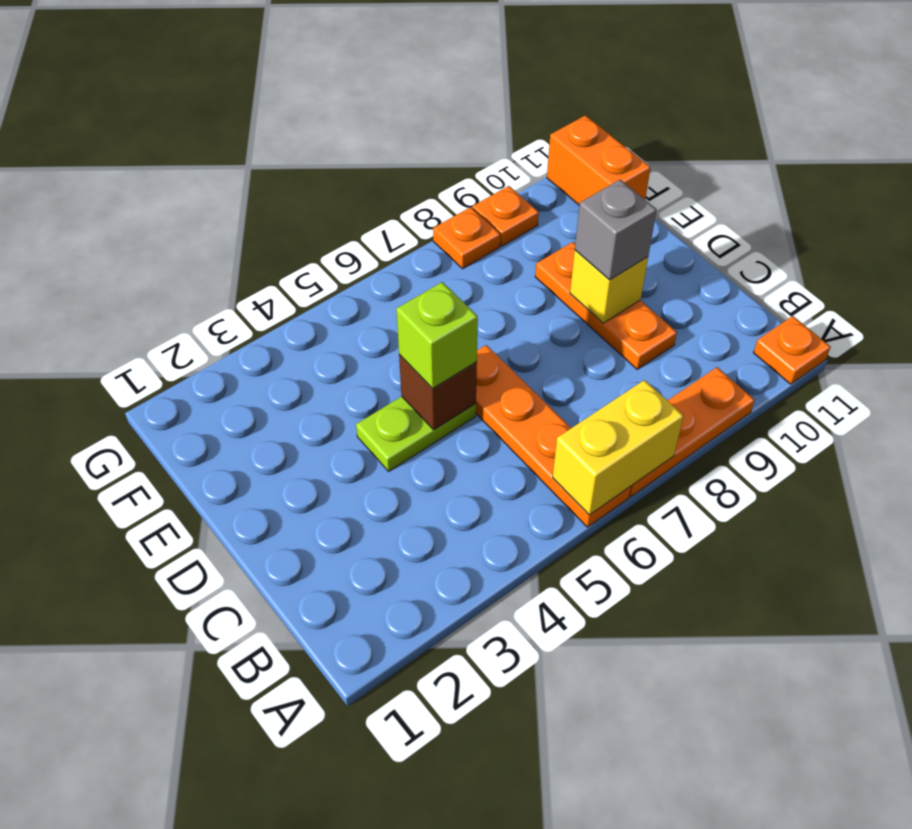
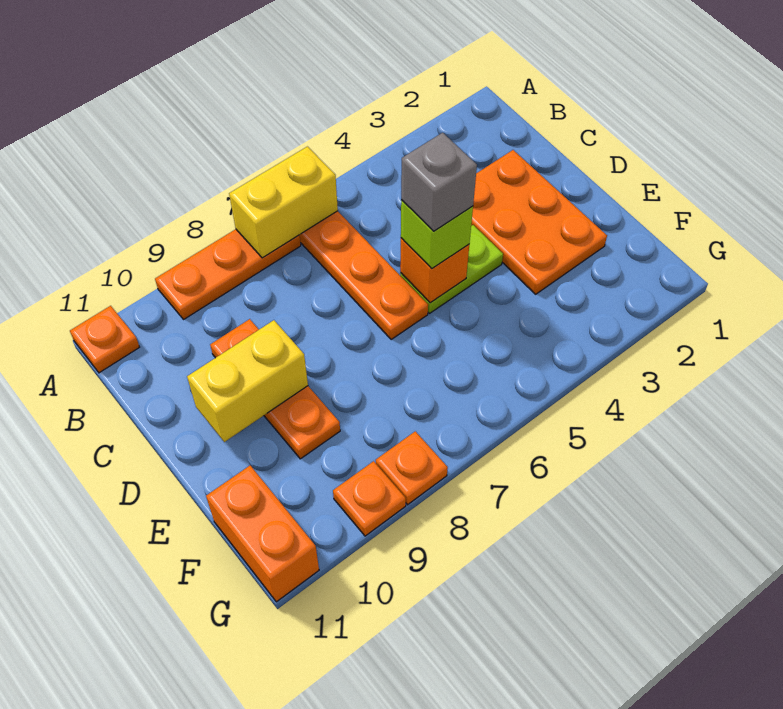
none -> orange 2x3 plate [471,150,607,294]
brown 1x1 brick [399,354,477,430] -> orange 1x1 brick [400,238,469,303]
yellow 1x1 brick [570,250,648,323] -> yellow 1x2 brick [187,320,308,442]
grey 1x1 brick [575,180,657,280] -> grey 1x1 brick moved to [401,133,477,231]

